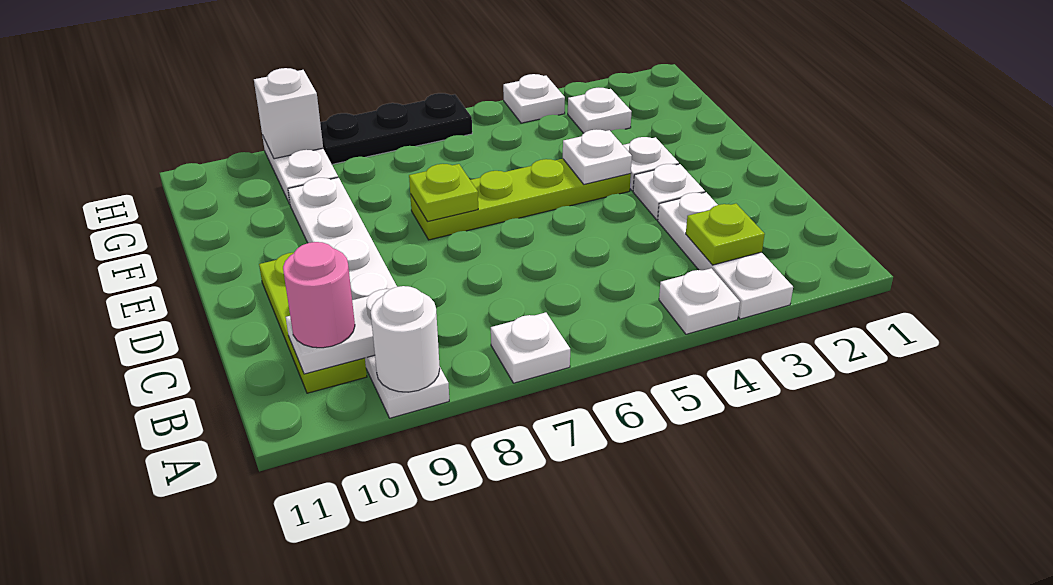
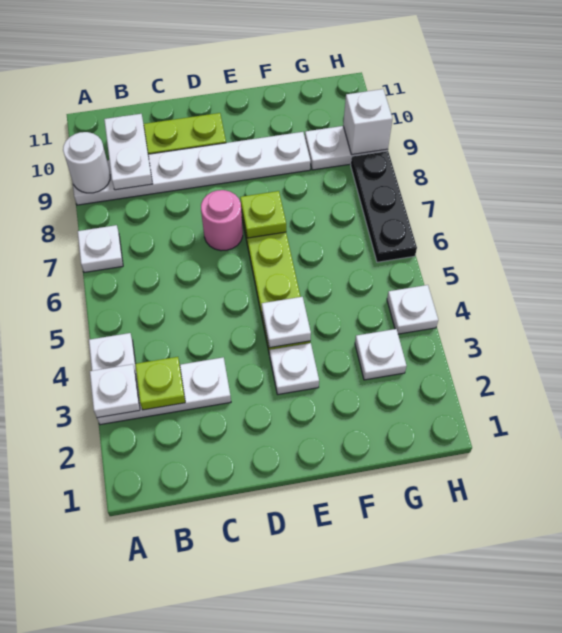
pink 1x1 round brick [283,242,355,348] -> pink 1x1 round brick moved to [201,190,243,251]
white 1x1 plate [633,164,705,220] -> white 1x1 plate moved to [90,364,140,418]

